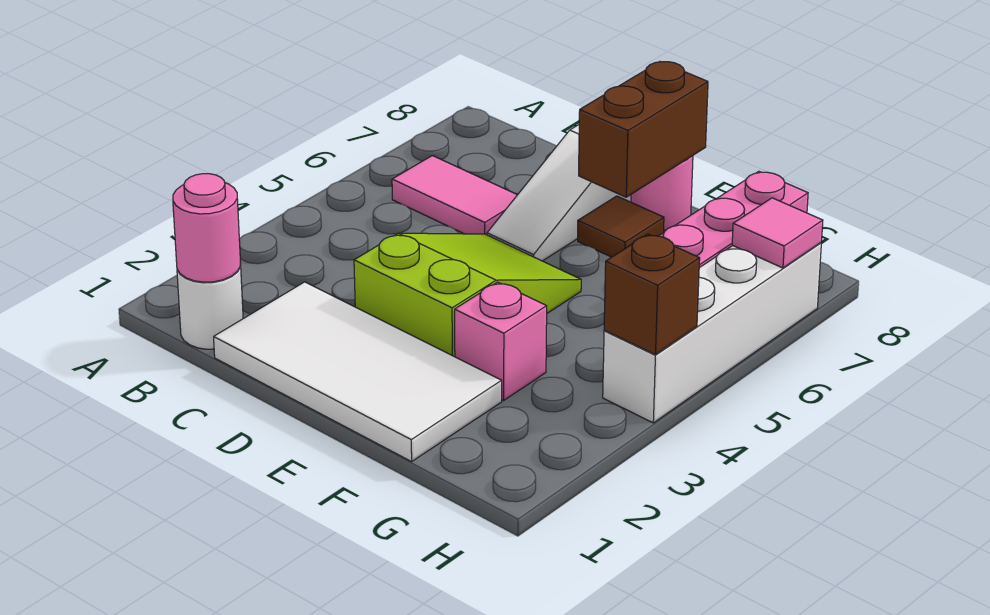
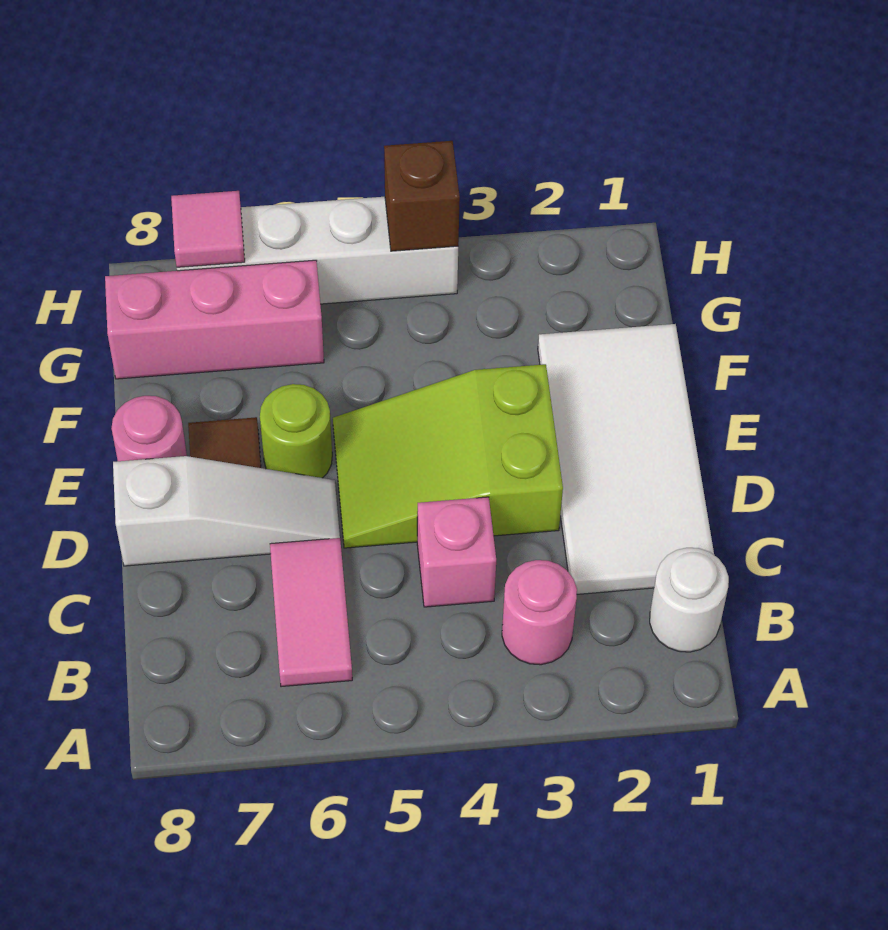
pink 1x1 round brick [173,174,241,282] -> pink 1x1 round brick moved to [502,560,577,665]
none -> lime 1x1 round brick [260,384,332,478]
brown 1x2 brick [579,62,708,197] -> none
pink 1x1 brick [455,282,547,400] -> pink 1x1 brick moved to [417,497,496,607]

